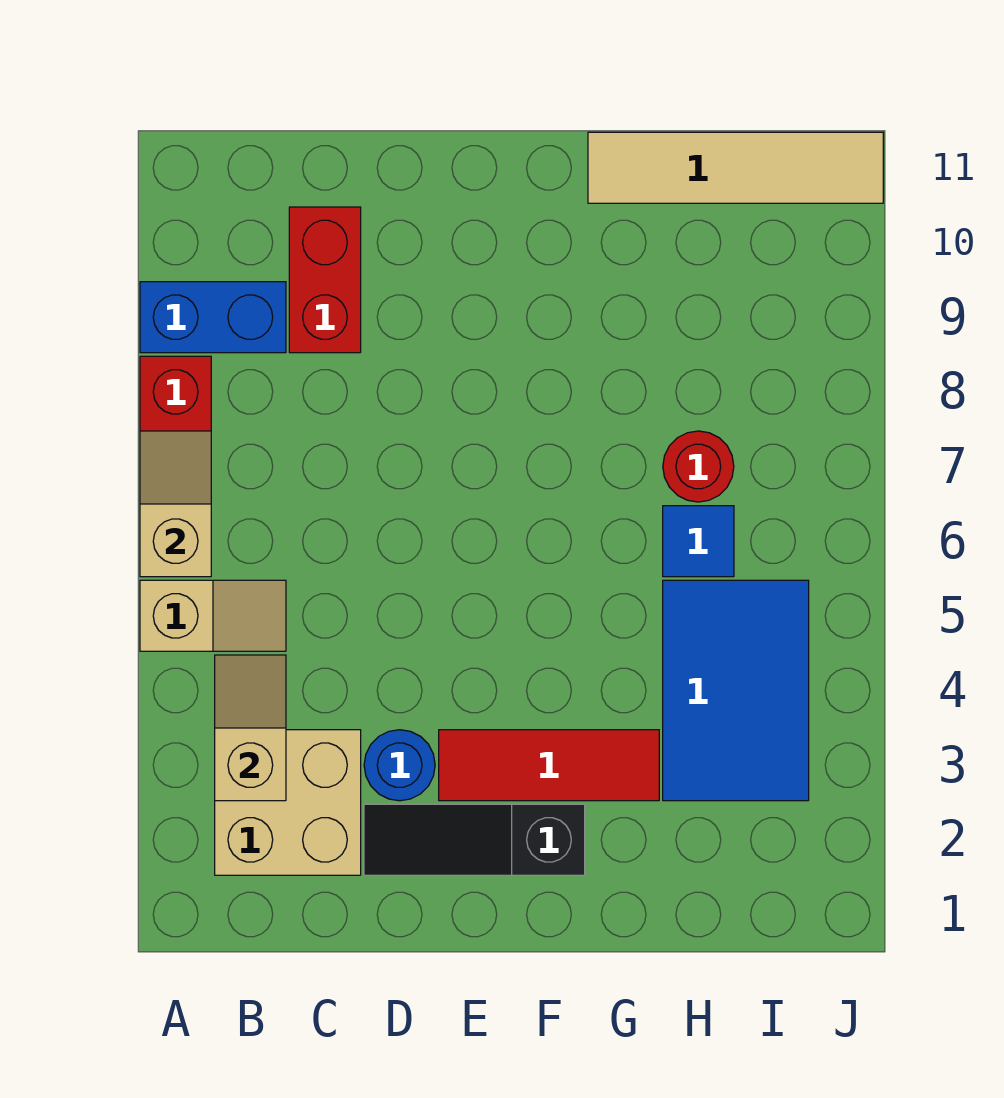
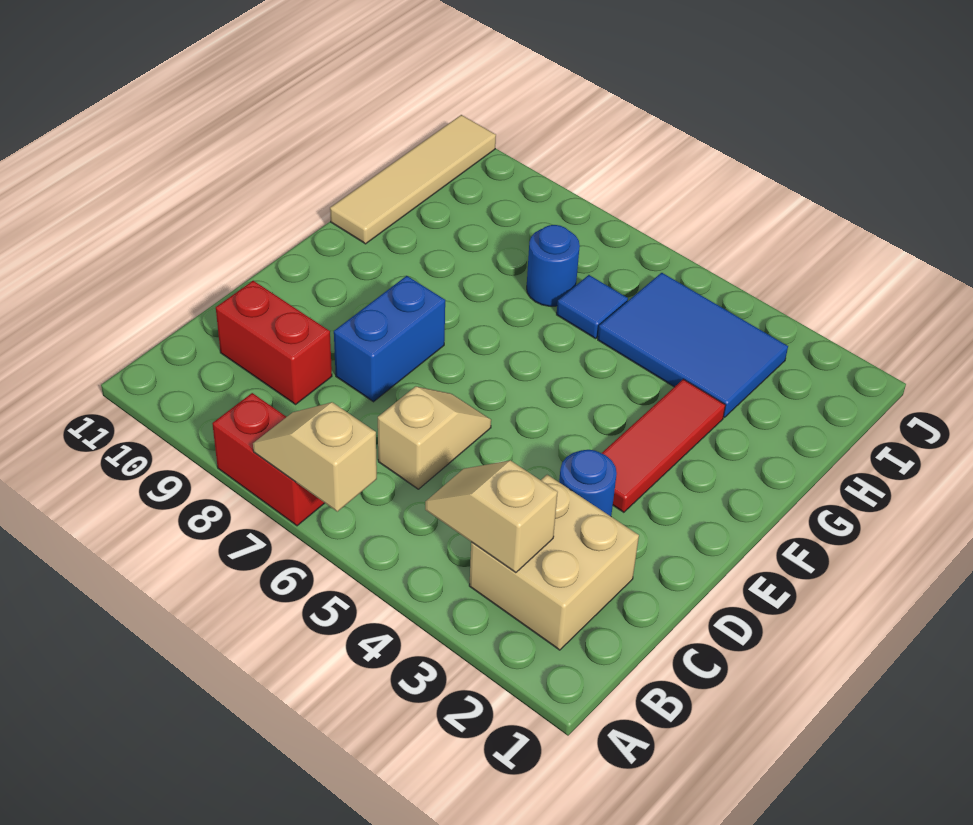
tan 1x2 slope [140,580,286,651] -> tan 1x2 slope moved to [378,386,491,489]
blue 1x2 brick [140,282,286,353] -> blue 1x2 brick moved to [334,276,445,402]
black 1x3 slope [364,804,585,875] -> none
red 1x1 round brick [663,431,734,502] -> blue 1x1 round brick [527,225,580,306]

